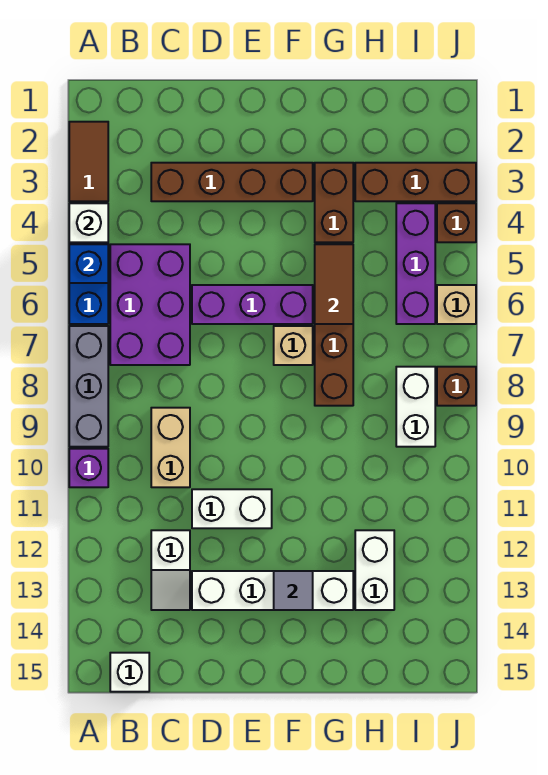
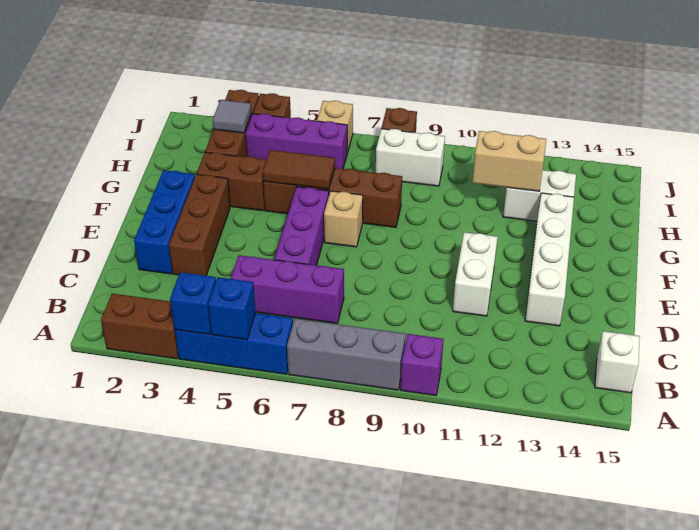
brown 1x2 tile [69,122,108,201] -> brown 1x2 brick [101,294,178,359]
white 1x1 brick [69,203,108,242] -> blue 1x1 brick [170,272,216,334]
purple 2x3 brick [110,244,190,365] -> purple 1x3 brick [231,255,344,323]
brown 1x4 brick [151,163,313,201] -> brown 1x3 brick [169,174,230,276]
tan 1x2 brick [151,408,190,487] -> tan 1x2 brick moved to [472,131,546,191]
white 1x2 slope [151,530,190,610] -> none
none -> blue 1x3 brick [134,170,195,274]
grey 1x1 tile [274,571,313,610] -> grey 1x1 tile moved to [213,100,251,133]

